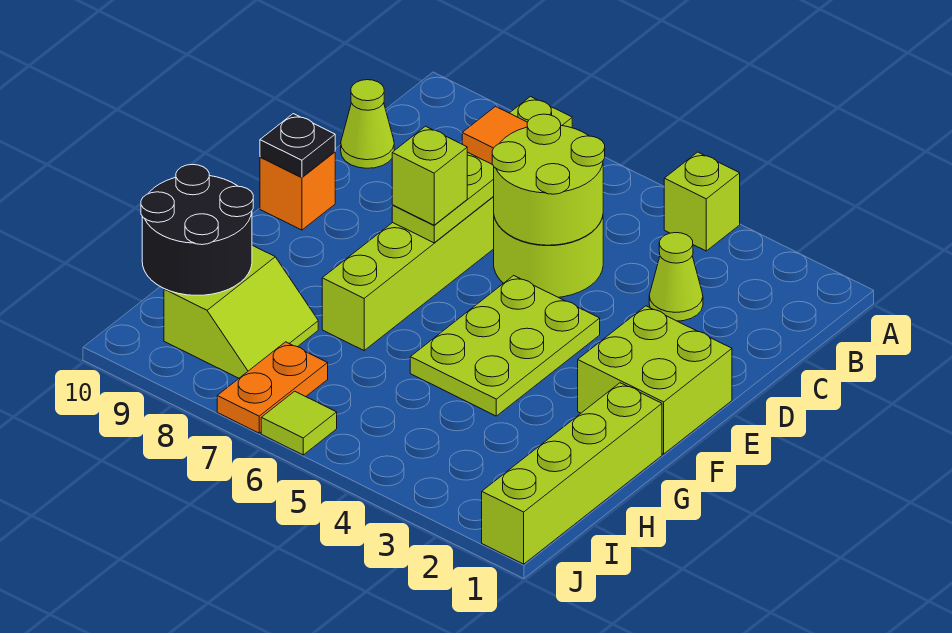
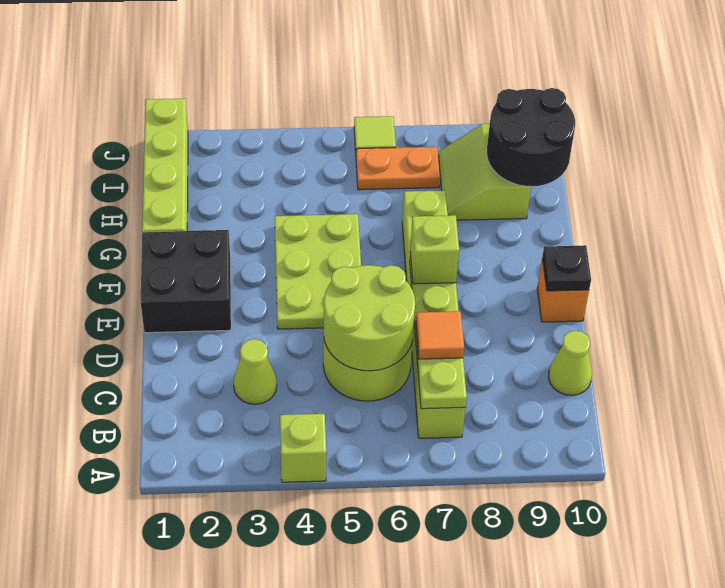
lime 2x2 brick [578,306,732,454] -> black 2x2 brick [141,230,231,333]
orange 1x2 plate [217,342,328,433] -> orange 1x2 plate turned to [356,147,440,190]

